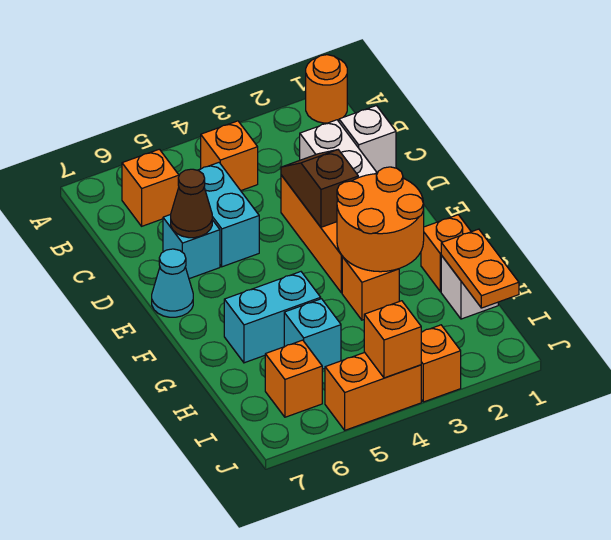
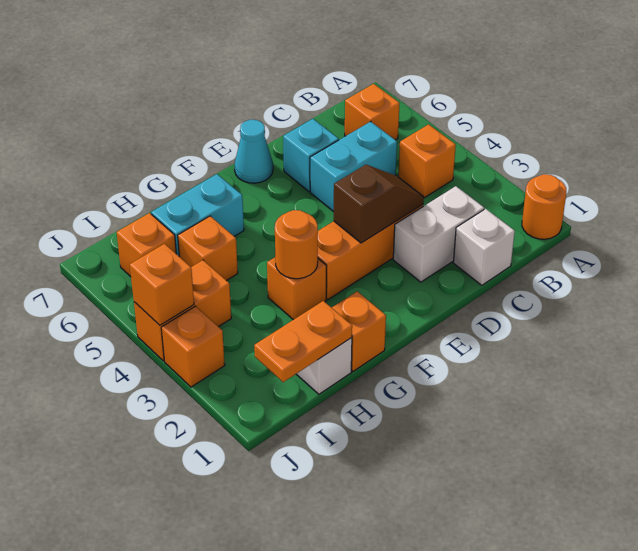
brown 1x1 cone [171,169,212,238] -> none
orange 2x2 round brick [337,167,424,272] -> orange 1x1 round brick [275,210,318,279]
cyan 1x2 brick [224,272,321,363] -> cyan 1x2 brick turned to [151,174,244,256]
cyan 1x1 brick [284,299,341,369] -> orange 1x1 brick [178,216,238,281]
orange 1x2 brick [325,352,421,430] -> orange 1x2 brick turned to [134,260,231,361]

